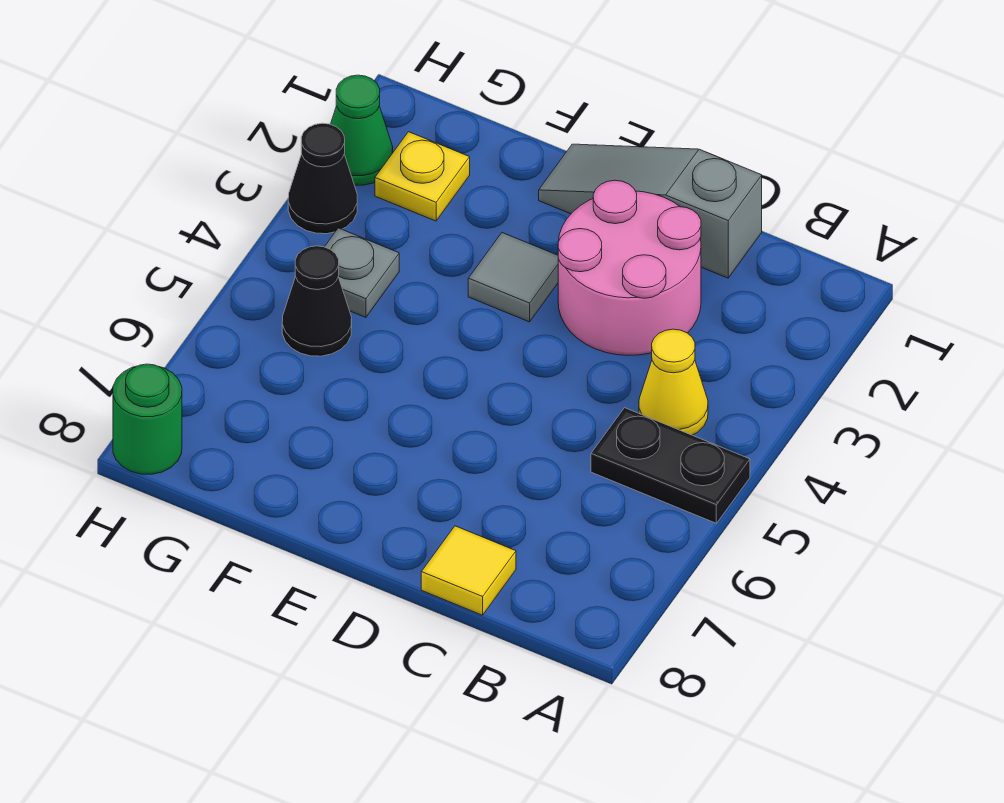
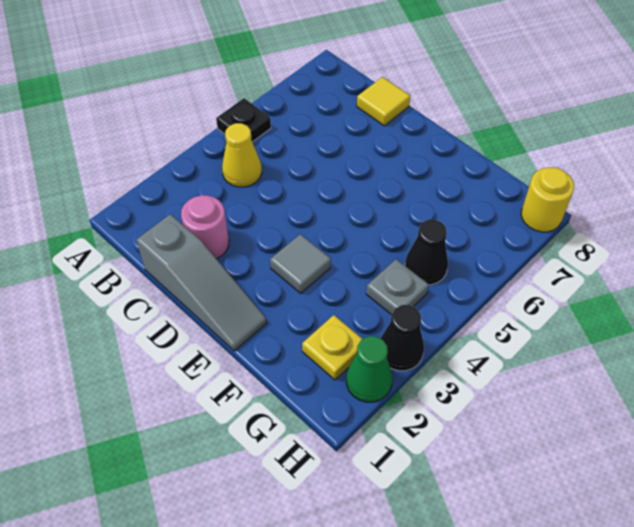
black 1x2 plate [591,408,750,523] -> black 1x1 plate [216,98,271,142]
pink 2x2 round brick [558,180,701,356] -> pink 1x1 round brick [181,195,229,259]
green 1x1 round brick [113,364,182,474] -> yellow 1x1 round brick [521,168,574,232]

